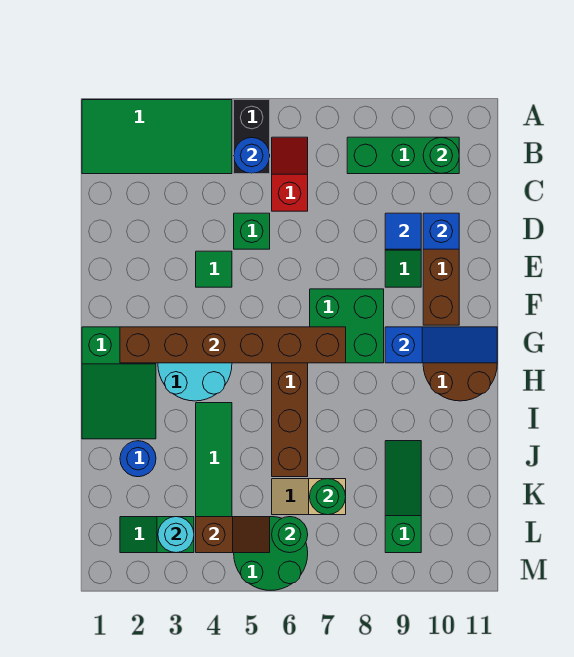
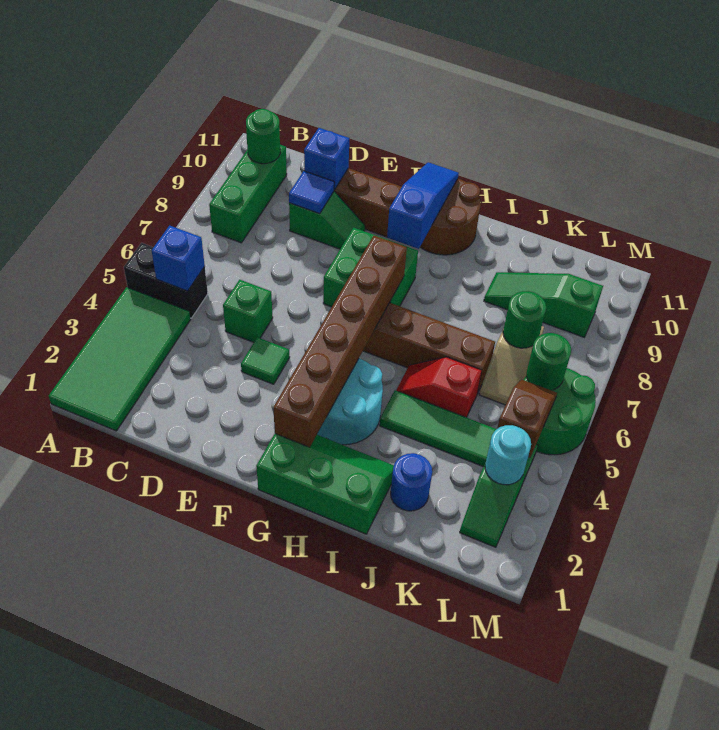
blue 1x1 round brick [234,138,270,174] -> blue 1x1 brick [152,225,205,291]
red 1x2 slope [272,137,308,211] -> red 1x2 slope moved to [396,357,482,417]
green 2x3 slope [82,327,156,439] -> green 2x3 slope turned to [256,434,394,534]

